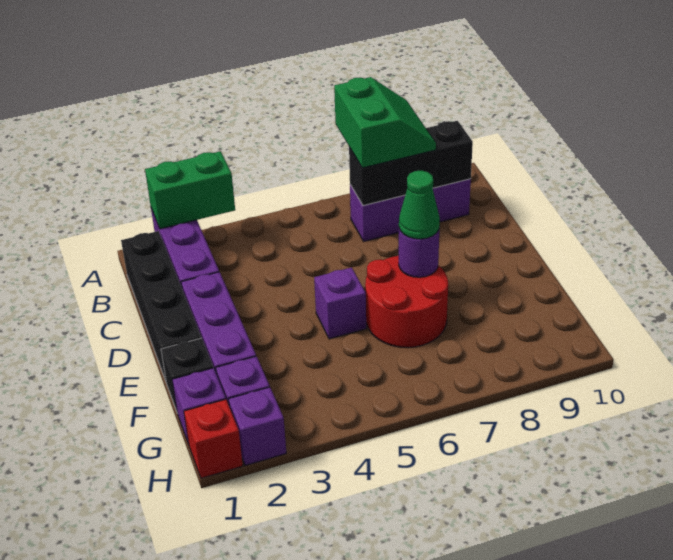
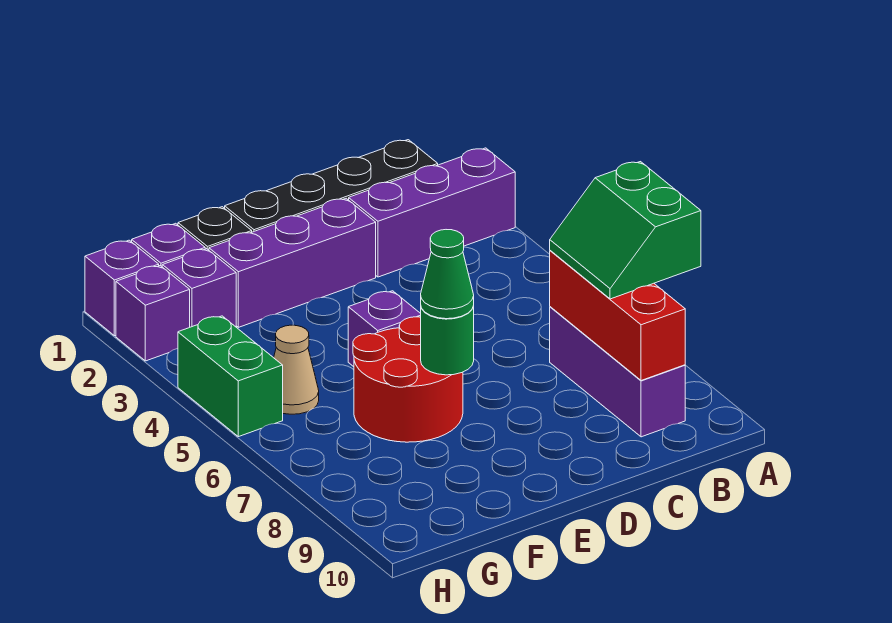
green 1x2 brick [145,151,235,229] -> green 1x2 brick moved to [178,316,283,437]
green 2x2 slope [334,77,436,168] -> green 2x2 slope turned to [550,162,701,299]
black 1x3 brick [349,121,473,206] -> red 1x3 brick [550,251,685,381]
purple 1x1 round brick [399,226,440,277] -> green 1x1 round brick [421,306,474,375]
none -> tan 1x1 cone [274,325,319,414]
red 1x1 brick [184,399,243,478] -> purple 1x1 brick [85,240,159,336]

